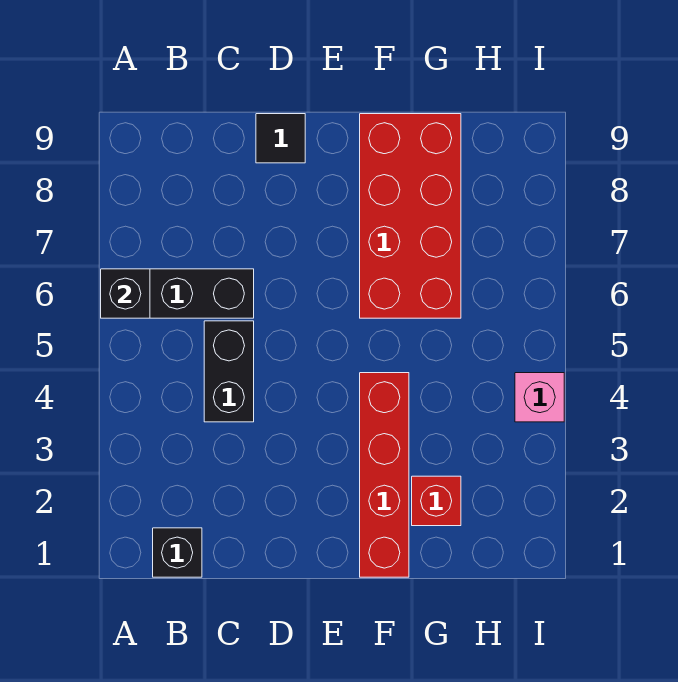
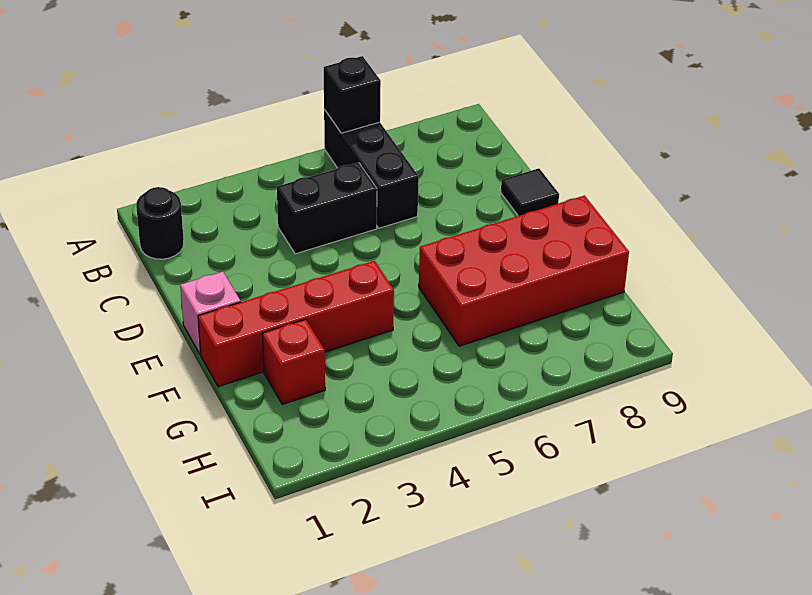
black 1x1 brick [153,528,202,577] -> black 1x1 round brick [136,187,184,259]
pink 1x1 brick [515,373,564,422] -> pink 1x1 brick moved to [180,272,241,355]

